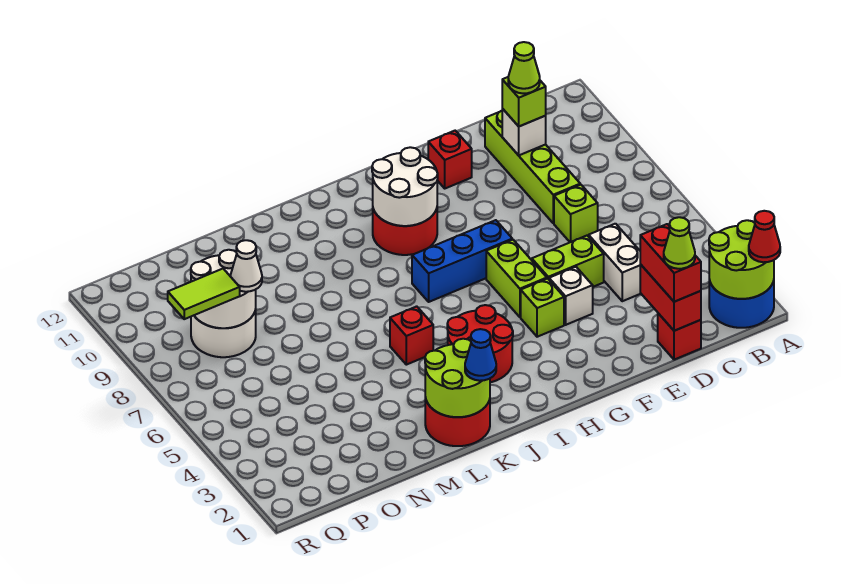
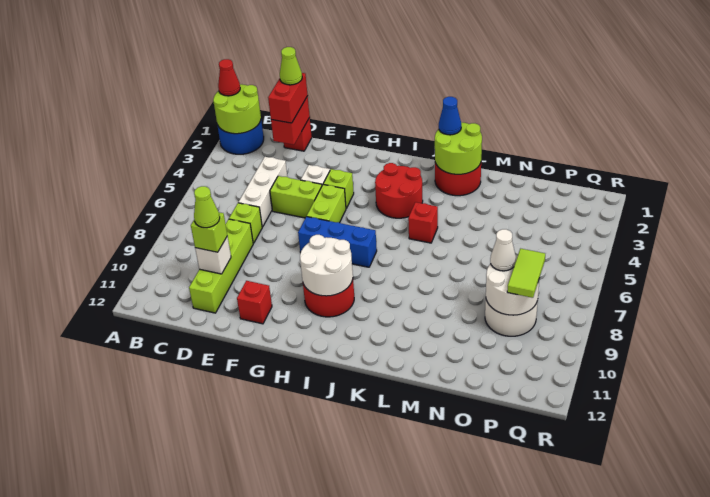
white 1x2 brick [589,224,641,301] -> white 1x3 brick [238,157,287,227]
lime 1x2 tile [168,269,240,319] -> lime 1x2 tile turned to [507,249,545,298]

